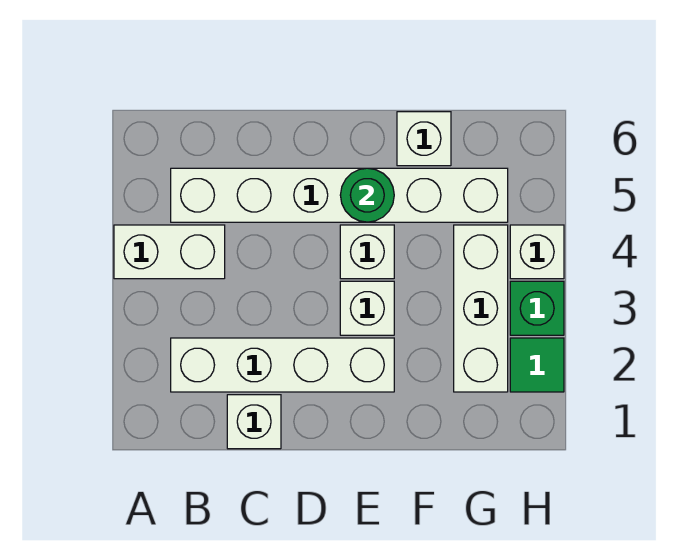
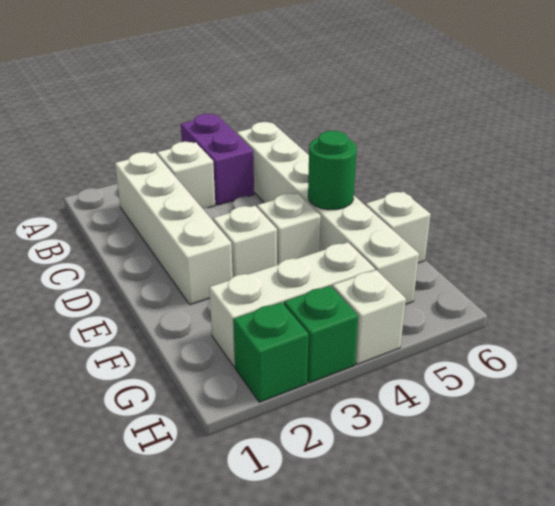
white 1x2 brick [114,225,225,279] -> purple 1x2 brick [181,114,254,205]
white 1x1 brick [227,395,281,449] -> white 1x1 brick moved to [157,142,215,208]
green 1x1 tile [510,338,564,392] -> green 1x1 brick [233,302,308,402]

